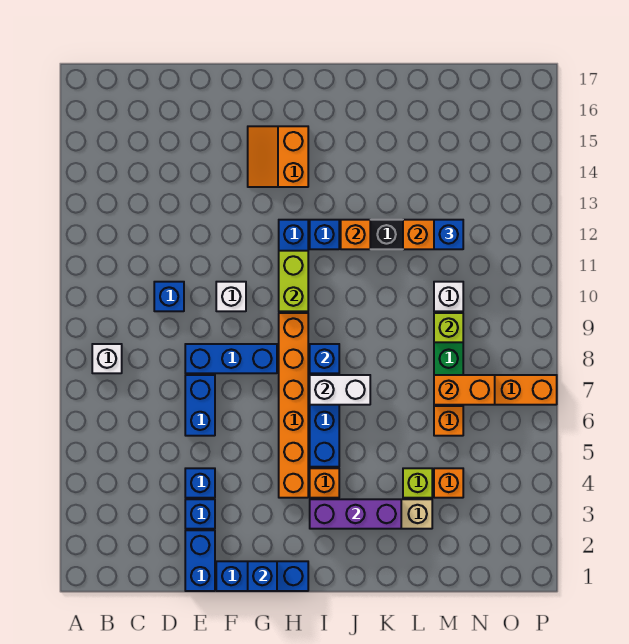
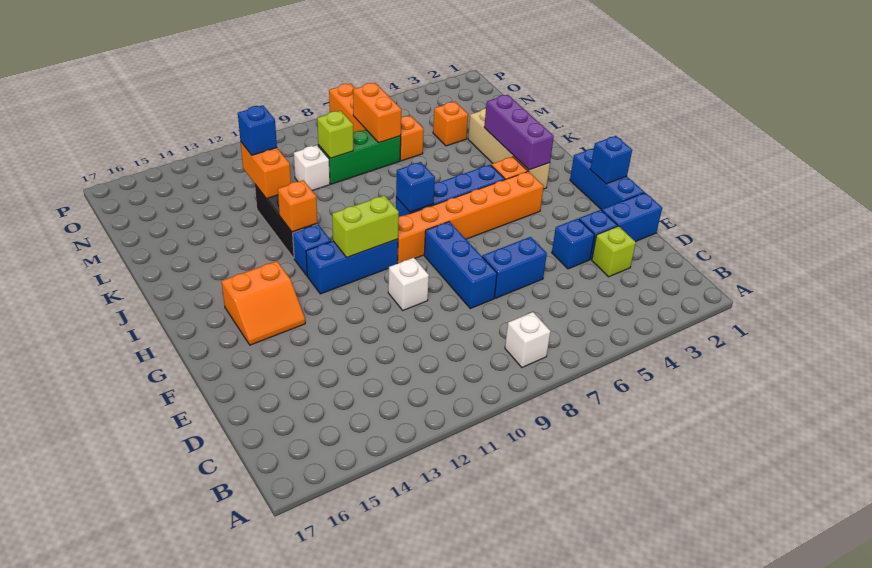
blue 1x1 brick [154,282,184,311] -> none
white 1x2 brick [310,375,370,405] -> none
lime 1x1 brick [403,468,432,498] -> lime 1x1 brick moved to [592,226,636,277]

